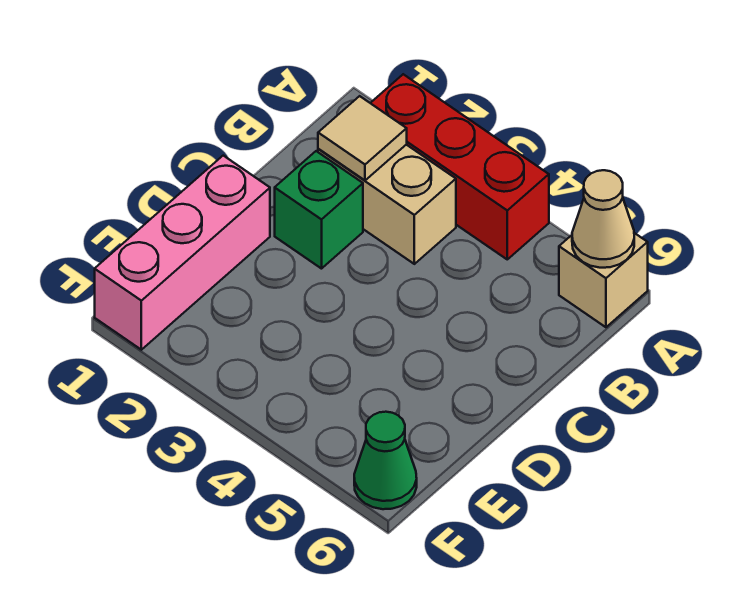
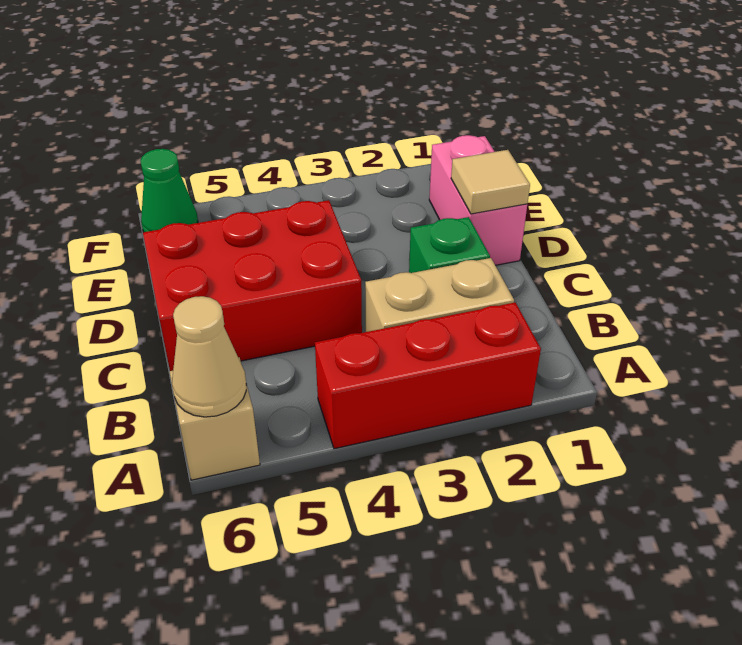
tan 1x1 tile [318,96,407,180] -> tan 1x1 tile moved to [451,150,530,214]
none -> red 2x3 brick [143,200,362,371]
pink 1x3 brick [95,156,270,350] -> pink 1x2 brick [429,135,527,265]

